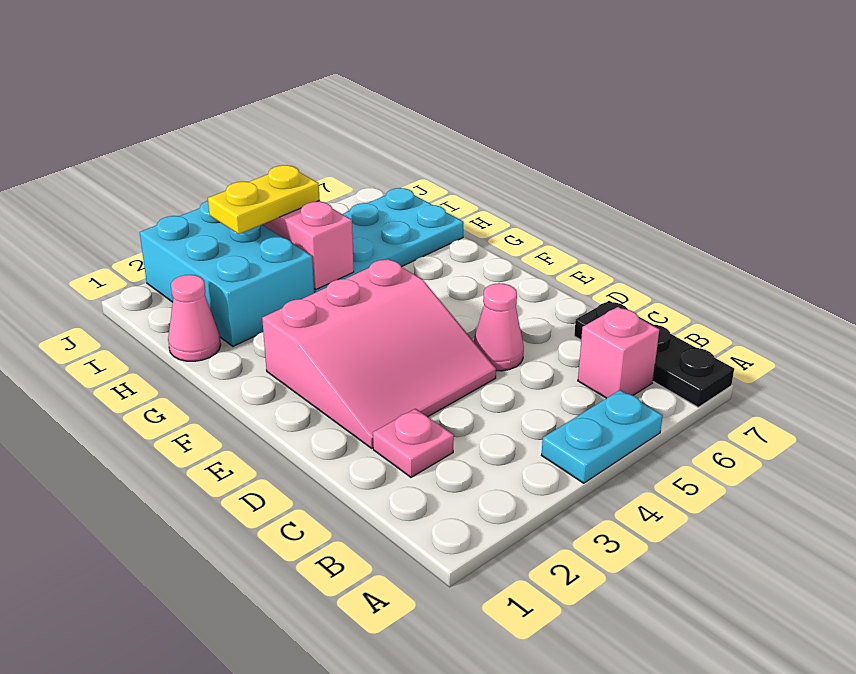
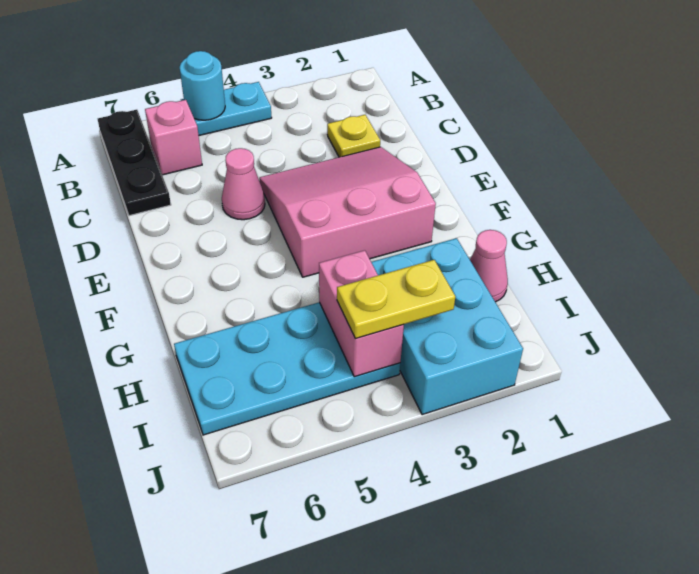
none -> cyan 1x1 round brick [180,51,225,120]
pink 1x1 plate [373,409,454,477] -> yellow 1x1 plate [327,115,380,157]

